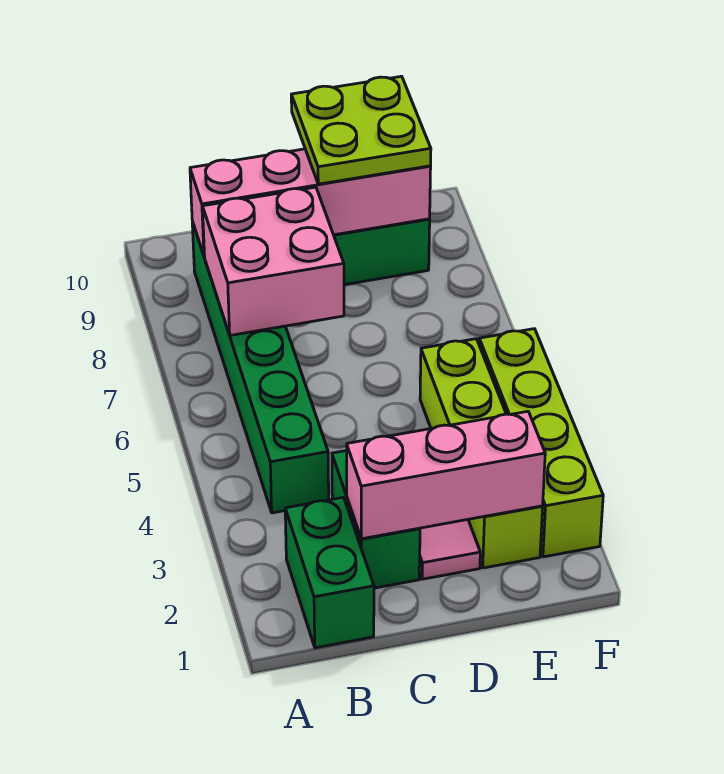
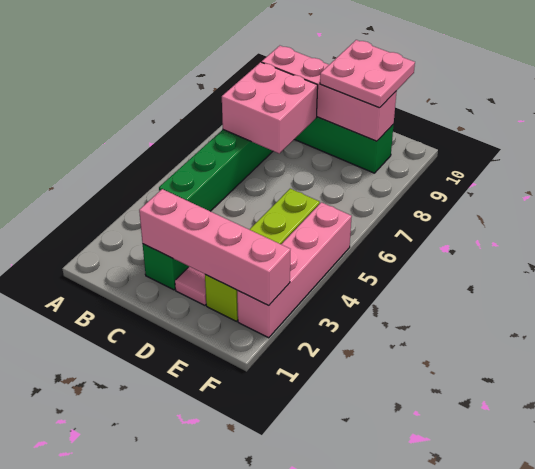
green 1x2 brick [285,497,374,648] -> none
pink 1x3 brick [347,411,545,539] -> pink 1x4 brick [139,189,290,305]
lime 2x2 plate [291,76,431,184] -> pink 2x2 plate [320,40,415,108]
lime 1x4 brick [479,329,603,557] -> pink 1x4 brick [237,202,352,338]

